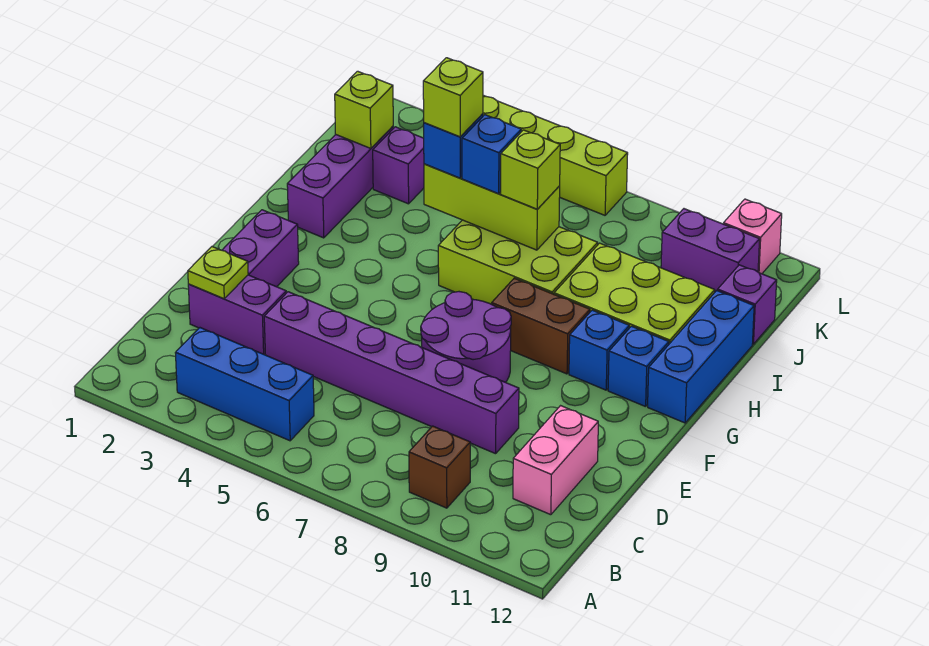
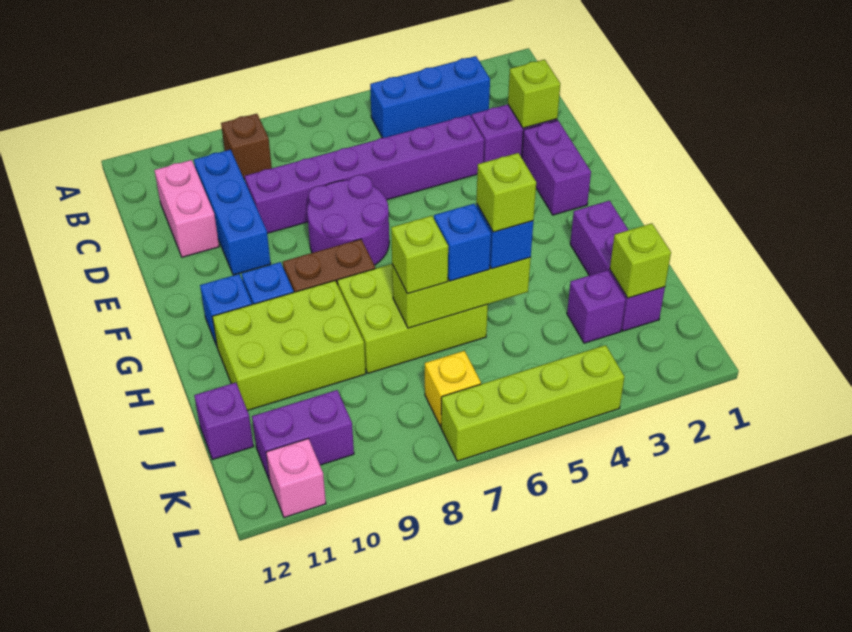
lime 1x1 plate [188,246,248,299] -> lime 1x1 brick [508,59,560,128]
blue 1x3 brick [648,291,754,423] -> blue 1x3 brick moved to [194,150,271,275]
none -> yellow 1x1 brick [425,351,481,427]

